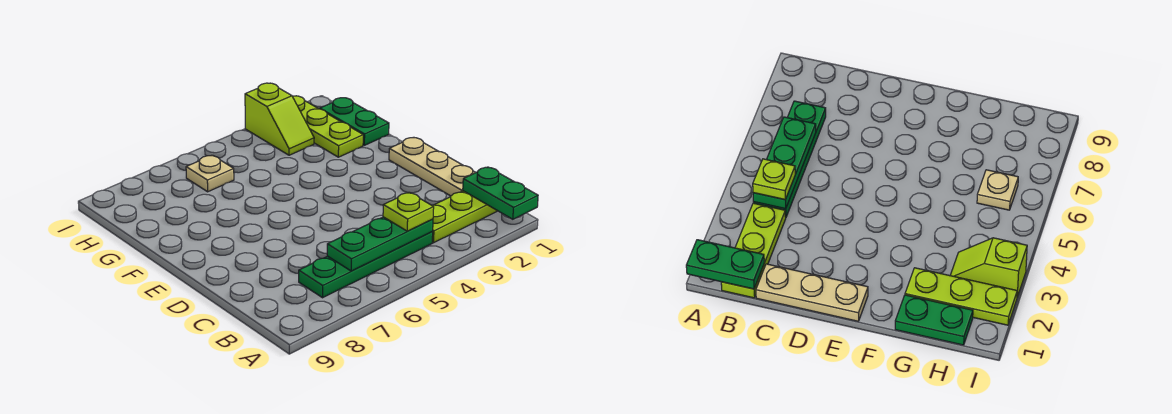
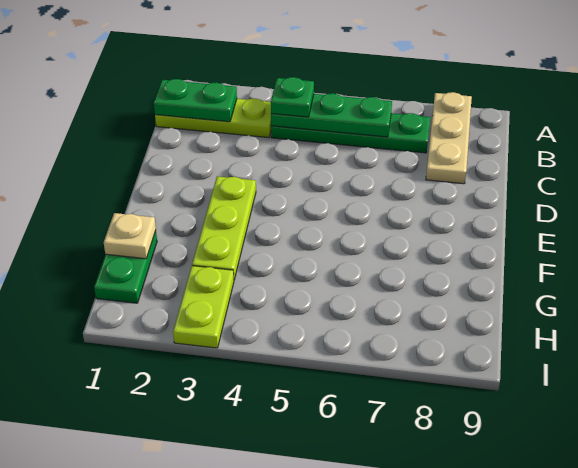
green 1x2 plate [463,167,538,219] -> green 1x2 plate turned to [154,79,237,122]
lime 1x1 plate [383,192,434,231] -> green 1x1 plate [271,77,314,117]
tan 1x3 plate [389,137,476,196] -> tan 1x3 plate moved to [426,92,472,184]
lime 1x3 plate [292,96,363,157] -> lime 1x3 plate moved to [192,176,256,279]
lime 1x2 slope [245,83,314,155] -> lime 1x2 plate [173,266,234,348]
tan 1x1 plate [186,155,234,192] -> tan 1x1 plate moved to [104,213,156,259]

